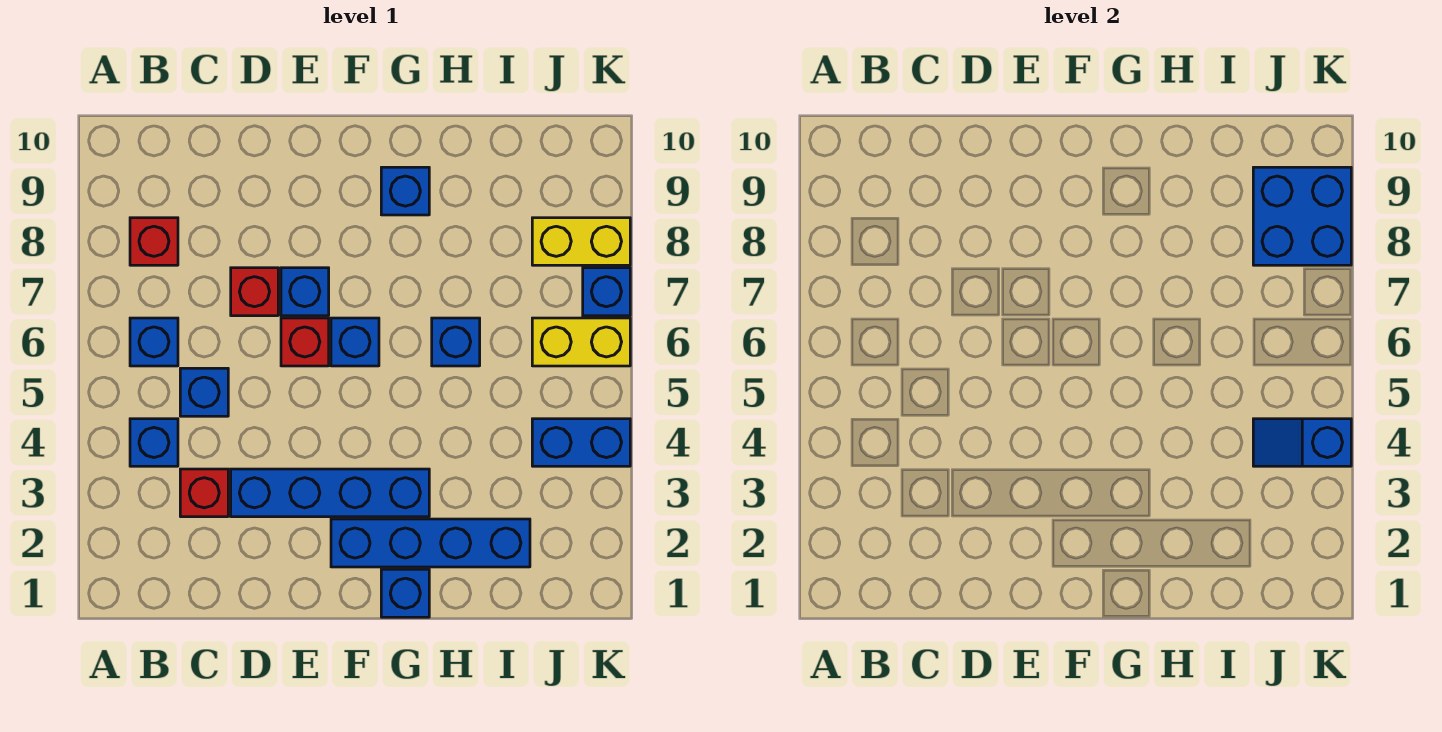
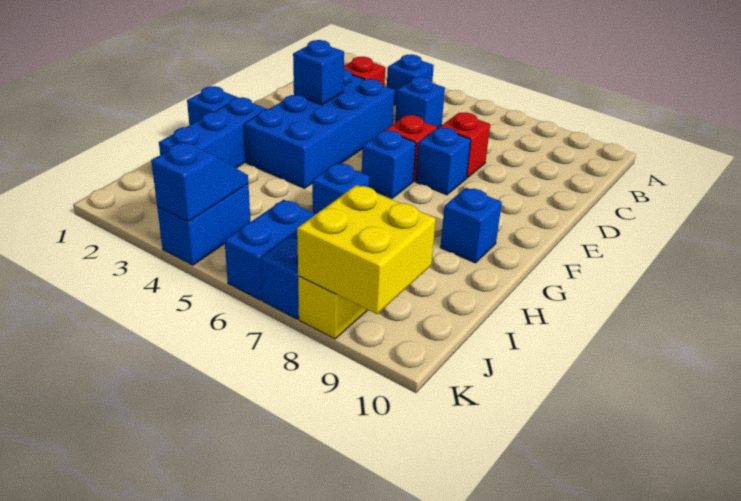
blue 1x1 brick [130,318,178,366] -> blue 1x1 brick moved to [293,40,344,105]
red 1x1 brick [130,218,178,265] -> none
blue 1x4 brick [231,469,429,517] -> blue 2x4 brick [244,69,395,188]
blue 1x4 brick [331,519,530,567] -> blue 1x3 brick [159,97,266,168]
yellow 1x2 brick [532,318,630,366] -> blue 1x2 brick [225,200,316,300]
blue 2x2 brick [1253,167,1351,265] -> yellow 2x2 brick [297,185,436,314]

